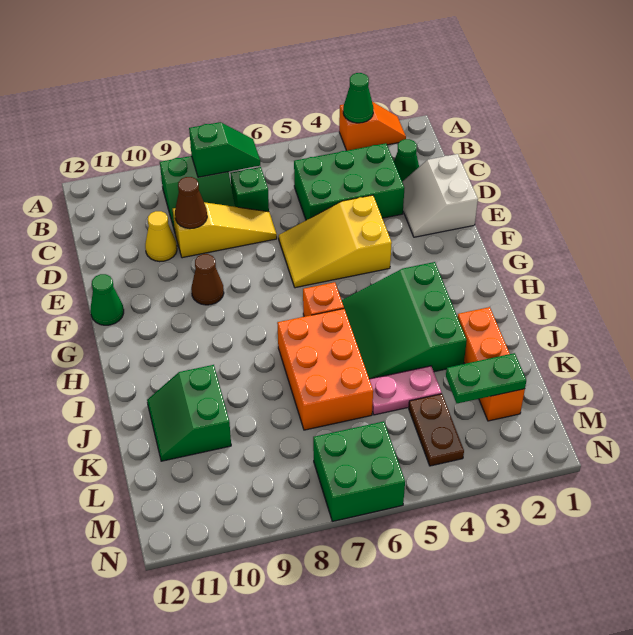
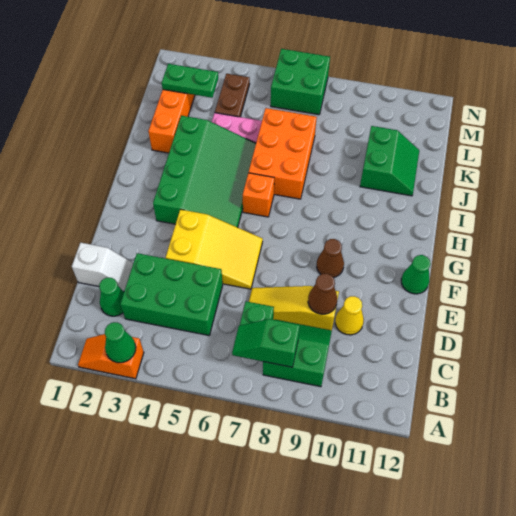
white 2x2 slope [402,154,478,237] -> white 1x2 slope [72,243,133,291]
green 3x3 slope [342,262,467,379] -> green 3x4 slope [153,116,256,228]

